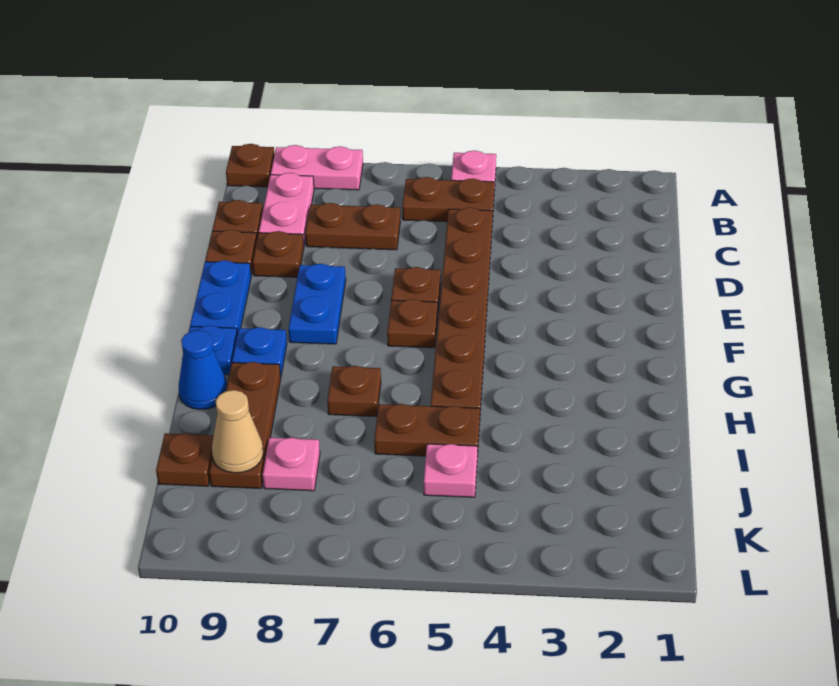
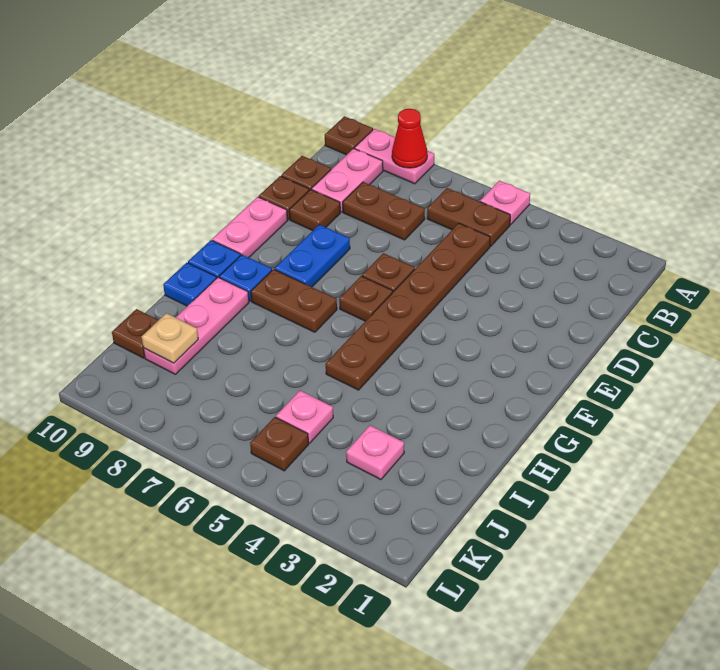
none -> red 1x1 cone [392,109,427,168]
blue 1x2 plate [190,260,251,334] -> pink 1x2 plate [212,197,288,257]
brown 1x1 plate [327,366,381,417] -> brown 1x1 plate moved to [250,417,309,471]
brown 1x3 plate [209,362,281,488] -> pink 1x3 plate [143,278,249,374]
blue 1x1 cone [179,330,227,410] -> blue 1x1 plate [163,263,217,306]
brown 1x2 plate [374,404,480,457] -> brown 1x2 plate moved to [251,269,337,332]
pink 1x1 plate [263,438,320,491] -> pink 1x1 plate moved to [346,425,404,480]
tan 1x1 cone [212,390,263,473] -> tan 1x1 plate [142,313,198,363]

